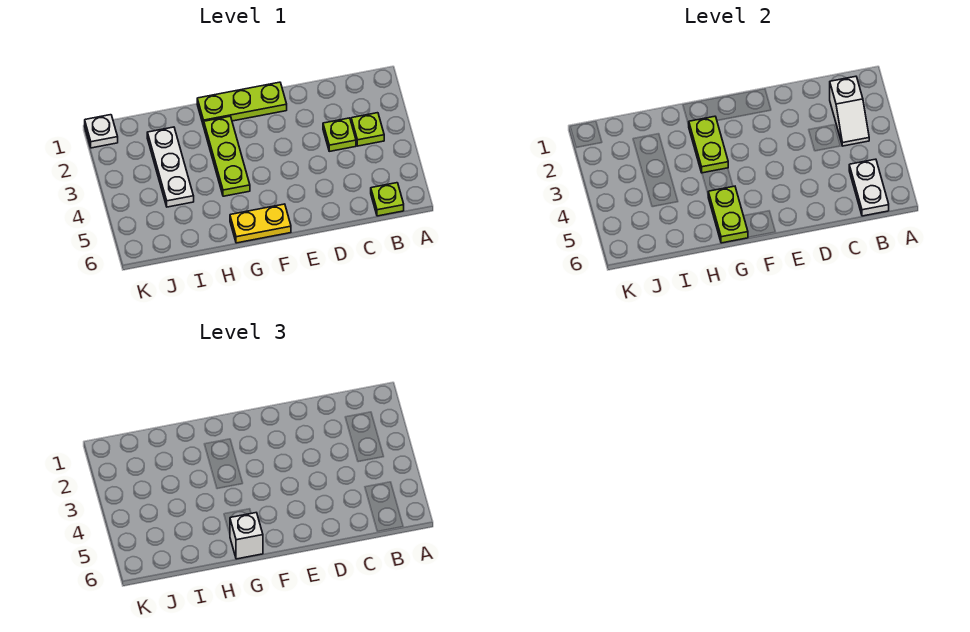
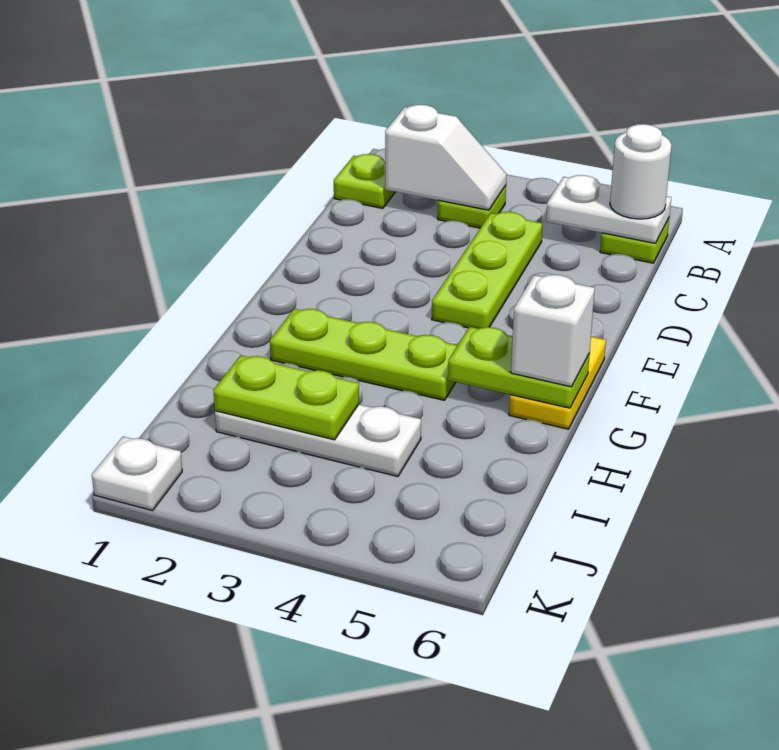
none -> white 1x1 round brick [610,124,672,219]
lime 1x1 plate [323,118,356,151] -> lime 1x1 plate moved to [334,154,395,208]
lime 1x3 plate [197,82,287,126] -> lime 1x3 plate moved to [432,212,543,329]
lime 1x2 plate [688,116,728,173] -> lime 1x2 plate moved to [213,355,359,440]

